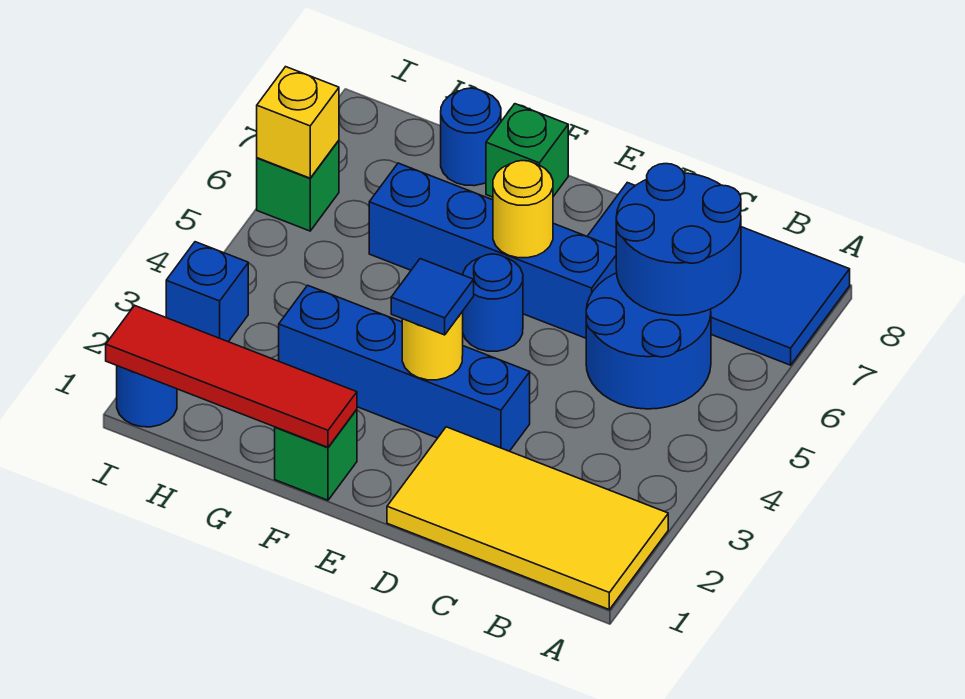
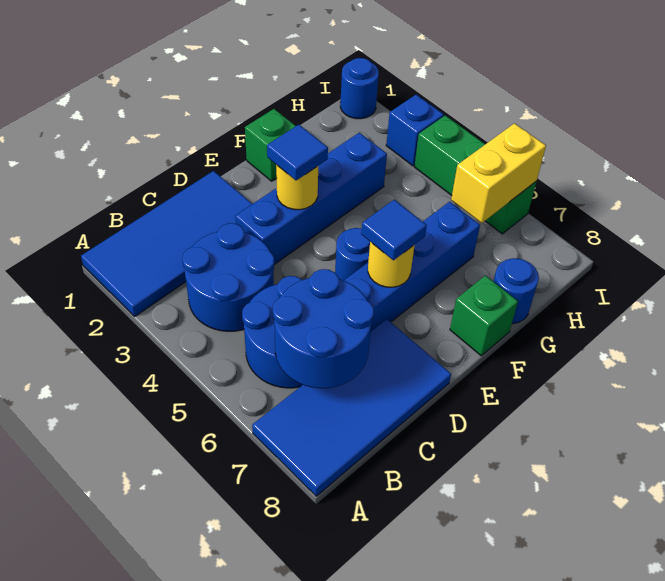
yellow 2x4 tile [387,427,668,609] -> blue 2x4 tile [81,171,252,316]
none -> blue 2x2 round brick [182,223,274,331]
none -> blue 1x1 tile [361,200,427,260]
red 1x4 tile [106,306,357,447] -> none
green 1x1 brick [257,141,339,231] -> green 1x3 brick [414,115,536,234]
yellow 1x1 brick [257,67,339,178] -> yellow 1x2 brick [451,123,546,223]

